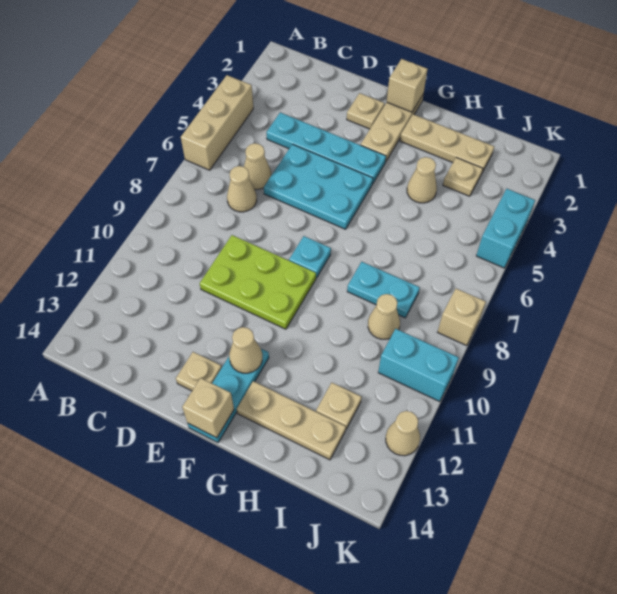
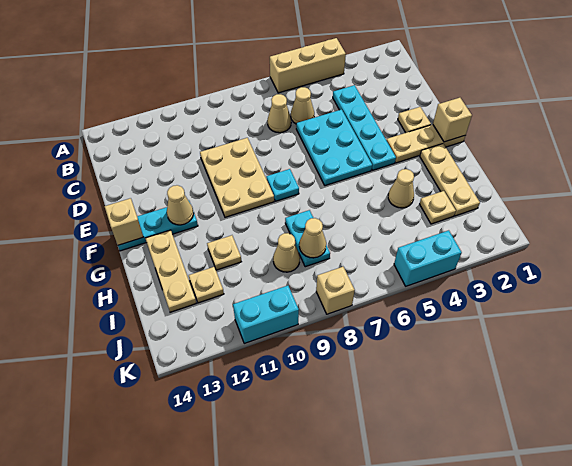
lime 2x3 plate [200,235,316,329] -> tan 2x3 plate [200,138,274,217]
tan 1x1 plate [176,352,222,391] -> tan 1x1 plate moved to [207,235,241,270]
cyan 1x2 brick [378,329,459,402] -> cyan 1x2 brick turned to [233,286,299,343]
tan 1x1 cone [386,411,420,456] -> tan 1x1 cone moved to [299,218,326,258]

